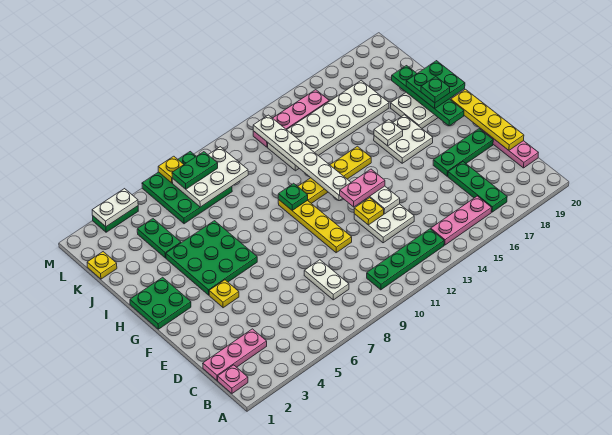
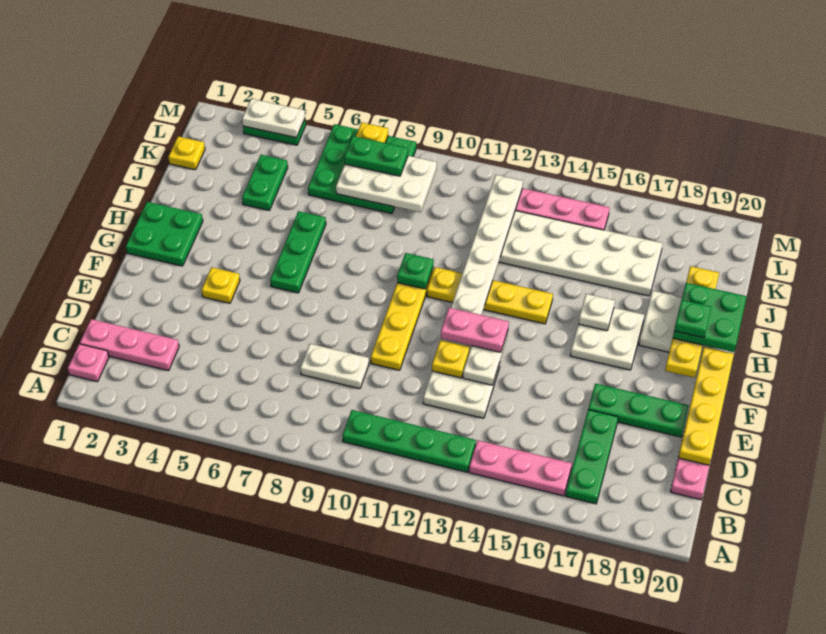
white 1x2 plate [304,260,349,300] -> white 1x2 plate turned to [300,344,369,389]
green 3x3 plate [166,221,257,295] -> green 1x3 plate [270,211,326,293]
green 1x4 plate [392,66,464,126] -> yellow 1x4 plate [665,266,719,378]

